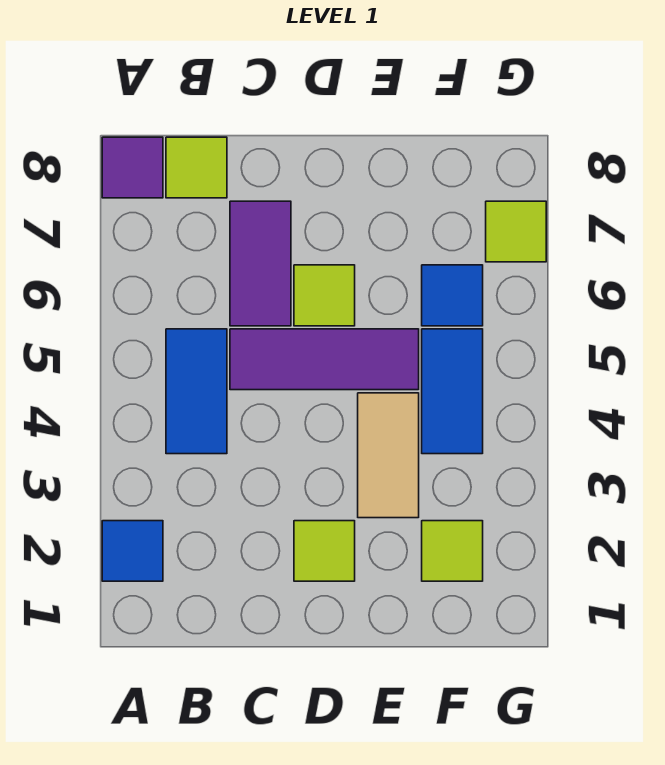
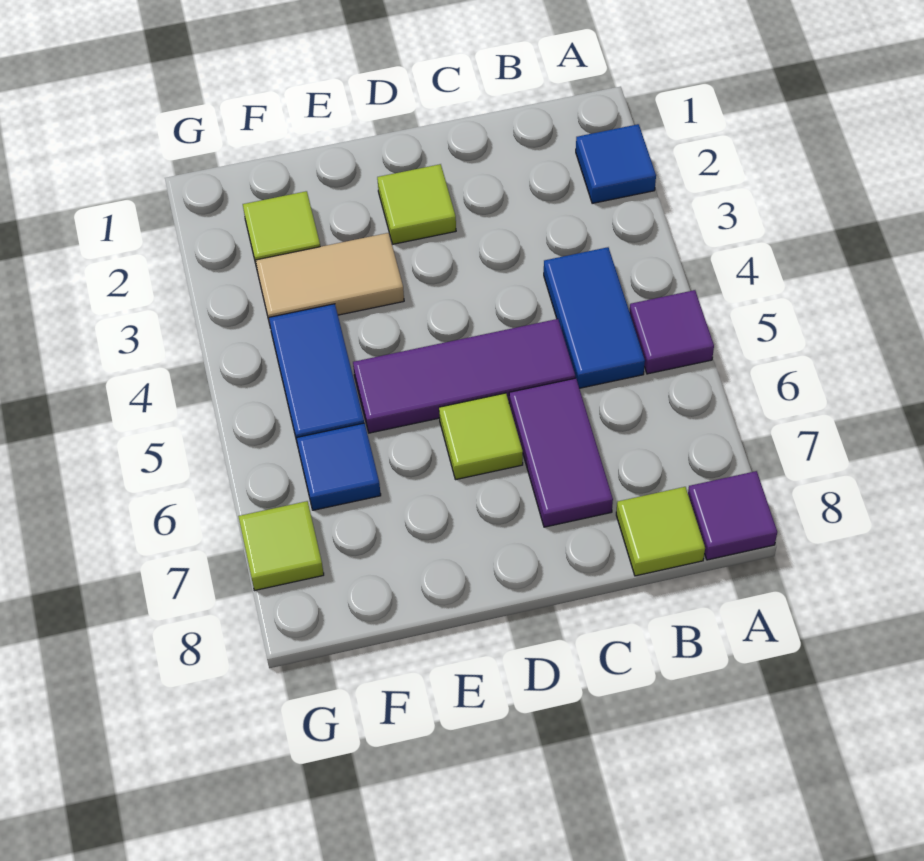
none -> purple 1x1 tile [630,290,714,374]
tan 1x2 tile [358,393,419,518] -> tan 1x2 tile turned to [256,233,404,324]

